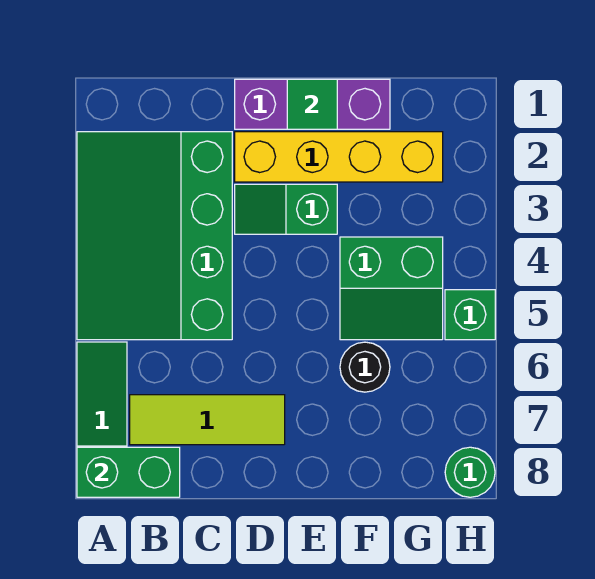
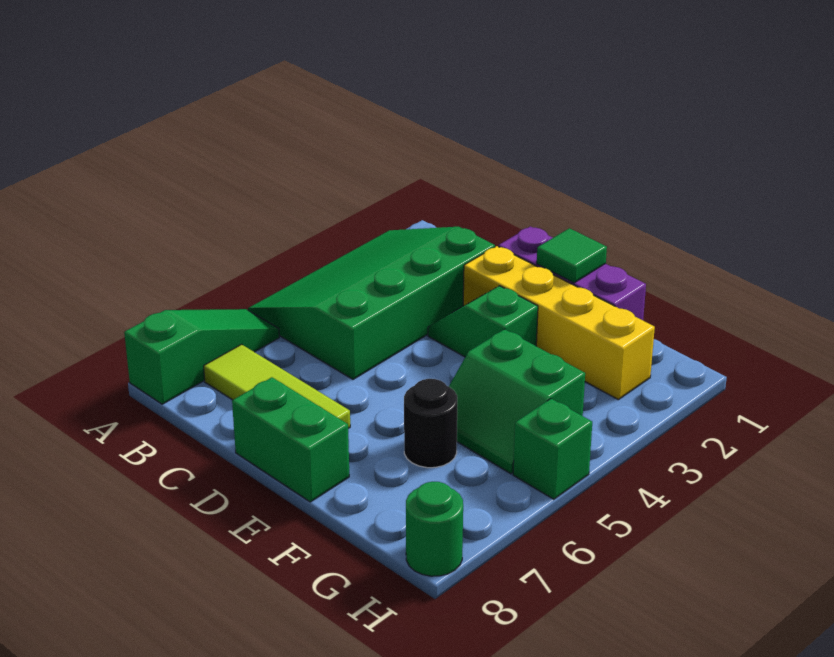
green 1x2 brick [77,447,180,497] -> green 1x2 brick moved to [232,377,349,502]

